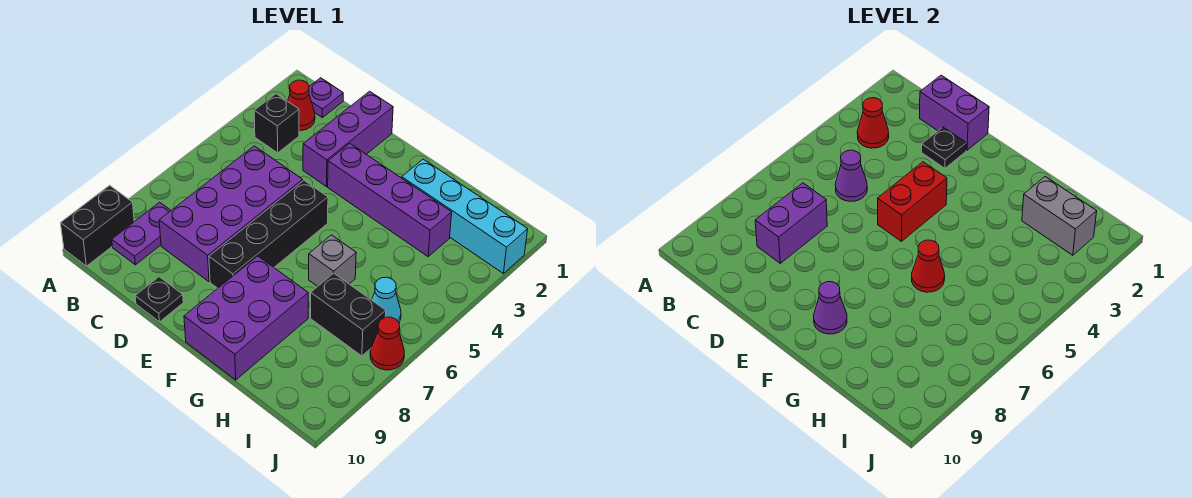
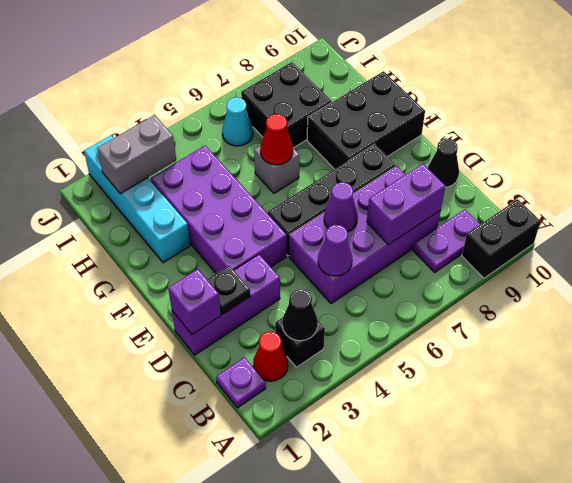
red 1x1 cone [857,98,889,148] -> black 1x1 cone [282,289,318,341]
purple 1x2 brick [920,75,989,150] -> purple 1x1 brick [168,269,221,334]
black 1x1 plate [135,277,183,322] -> black 1x1 cone [428,138,459,187]
purple 1x4 brick [328,144,452,257] -> purple 2x4 brick [150,145,287,273]
red 1x2 brick [878,162,947,241] -> none
purple 2x3 brick [184,256,308,380] -> black 2x3 brick [307,71,425,169]
purple 1x1 cone [814,282,847,334] -> purple 1x1 cone moved to [324,182,358,232]
grey 1x2 brick [1022,177,1097,255] -> grey 1x2 brick turned to [97,115,176,194]
black 1x2 brick [311,273,386,356] -> black 2x2 brick [241,62,332,148]
red 1x1 cone [370,317,404,370] -> none

